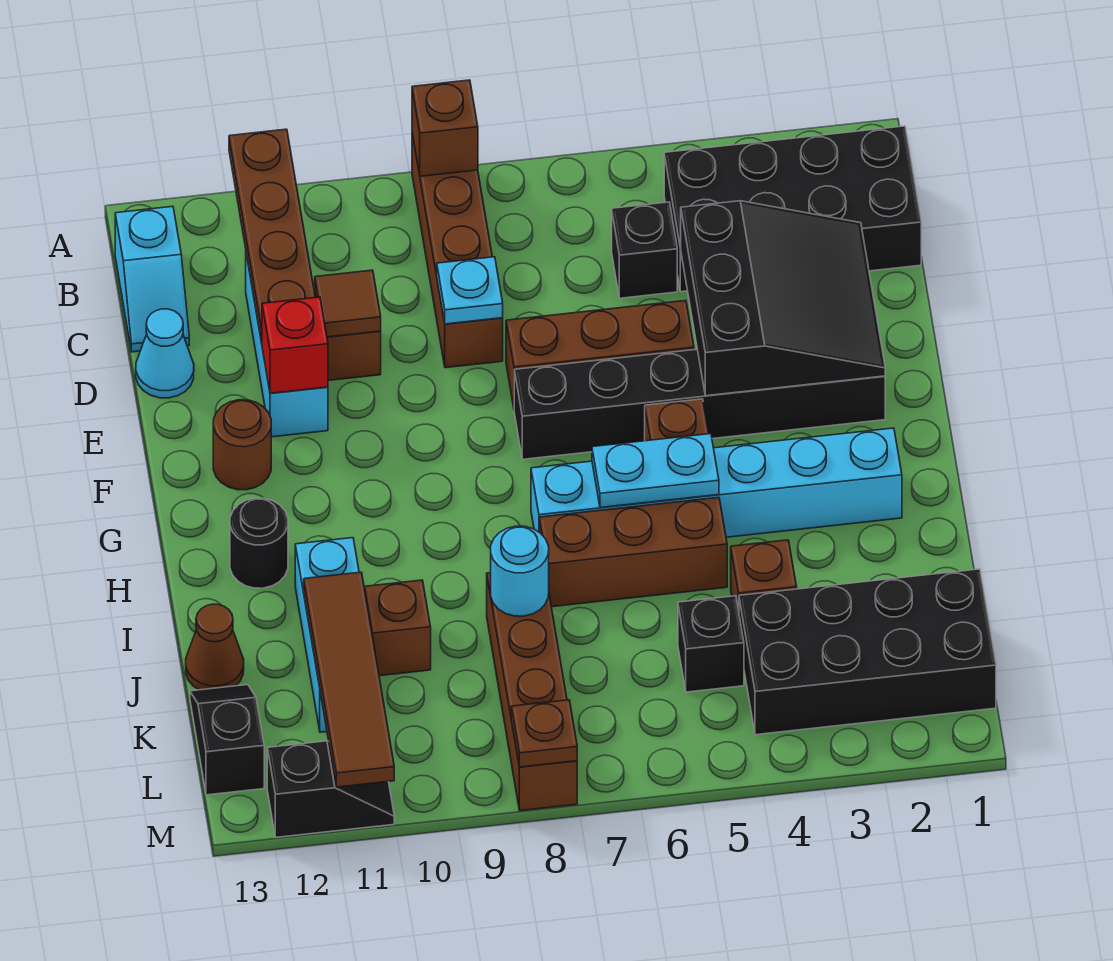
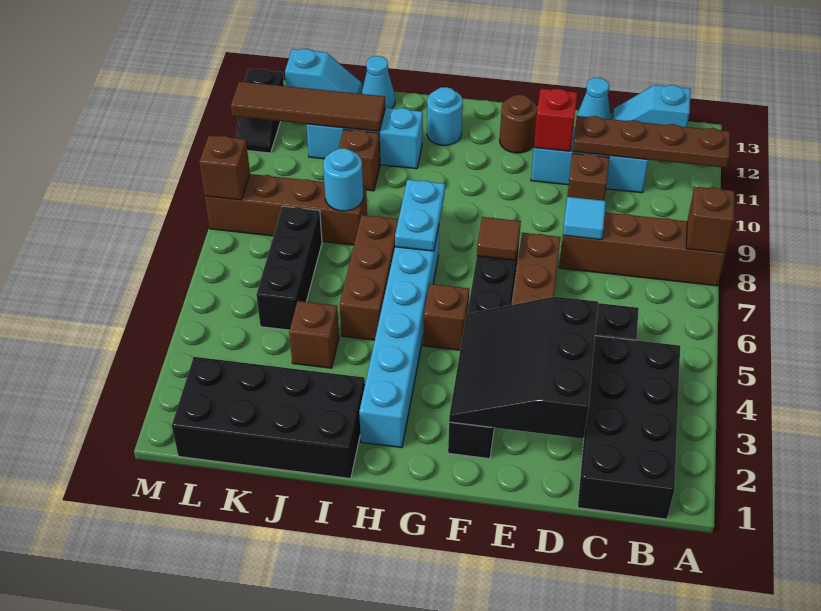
black 3x3 slope [680,201,885,396] -> black 3x3 slope turned to [449,297,598,439]
cyan 1x1 plate [437,257,503,324] -> cyan 1x1 tile [563,197,606,240]
brown 1x1 tile [315,270,381,337] -> brown 1x1 tile moved to [477,217,521,260]
cyan 1x2 plate [592,434,719,508] -> cyan 1x2 plate moved to [395,180,445,251]
black 1x1 round brick [230,498,288,588] -> cyan 1x1 round brick [427,87,463,145]
brown 1x1 cone [186,604,244,690] -> cyan 1x1 cone [361,56,395,108]
black 2x4 brick [739,569,996,735] -> black 2x4 brick turned to [172,357,365,479]
black 1x1 brick [678,596,744,692] -> black 1x3 brick [256,206,322,330]
black 1x2 slope [190,685,264,795] -> cyan 1x2 slope [285,49,363,94]
brown 1x1 plate [511,700,577,767] -> brown 1x1 brick [199,135,250,200]

